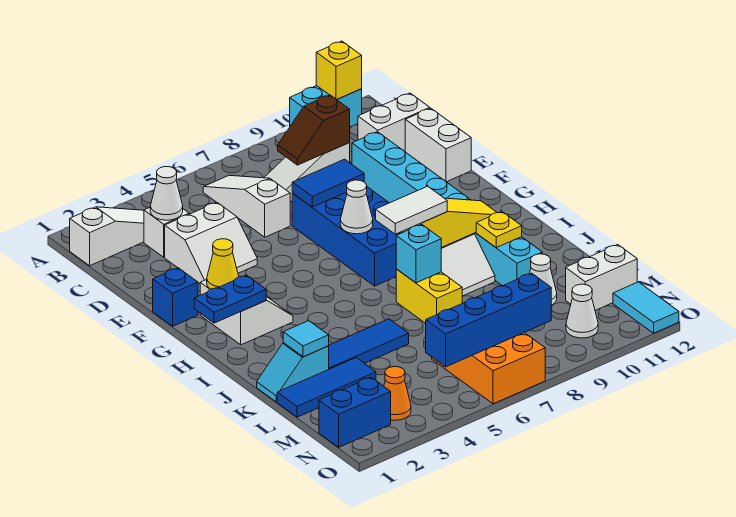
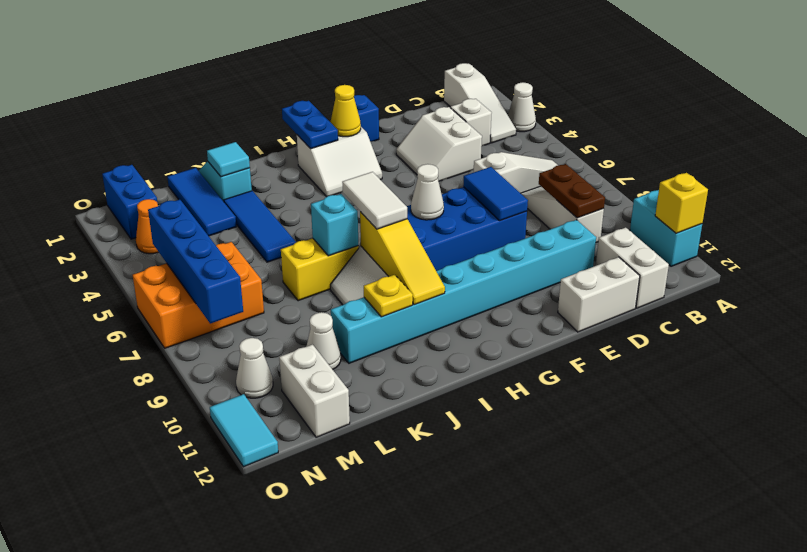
white 1x1 cone [150,167,183,220] -> white 1x1 cone moved to [508,82,536,132]
brown 1x2 slope [278,95,350,165] -> brown 1x2 plate [539,164,605,218]
cyan 1x2 tile [613,282,679,333] -> cyan 1x2 tile turned to [210,394,278,467]

